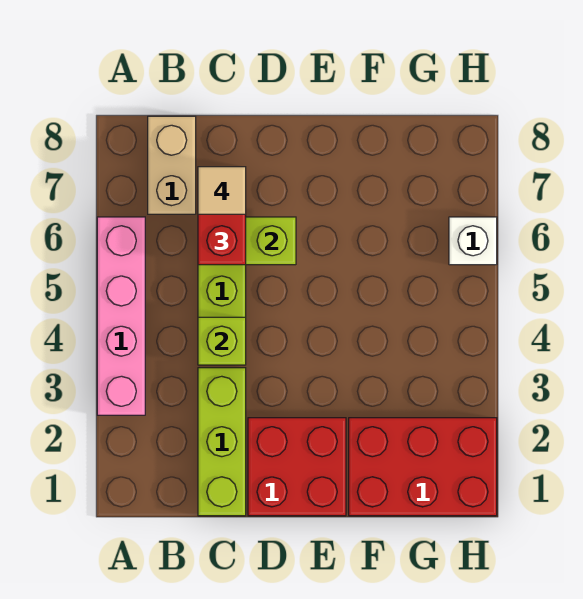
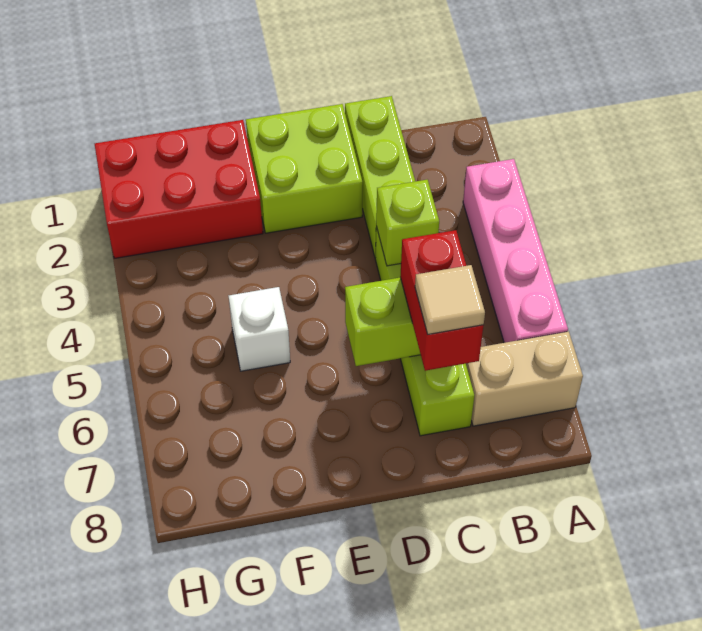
tan 1x2 brick [148,116,196,214] -> tan 1x2 brick turned to [466,331,583,426]
red 2x2 brick [248,418,346,516] -> lime 2x2 brick [246,104,363,233]
white 1x1 brick [449,217,497,265] -> white 1x1 brick moved to [229,287,290,371]

